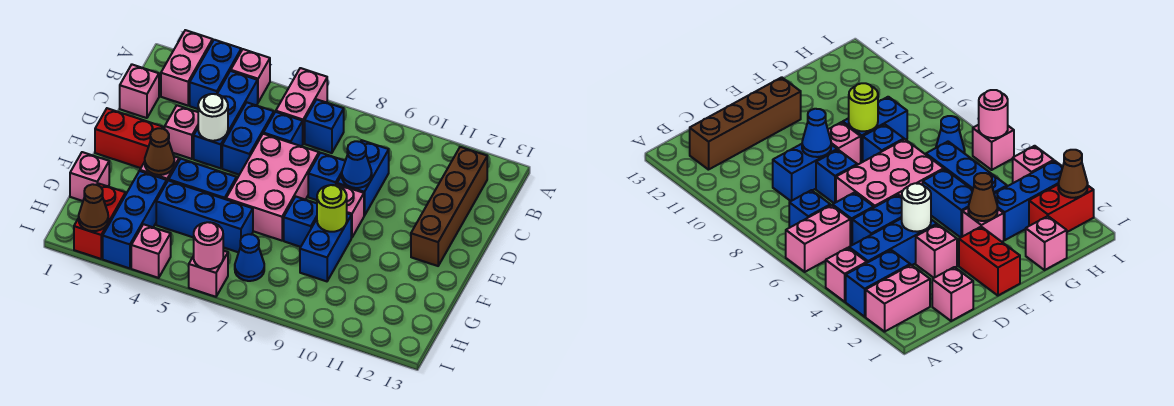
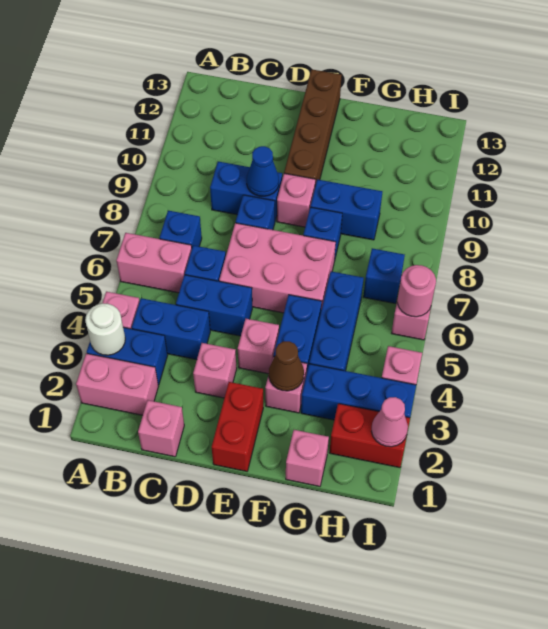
blue 1x3 brick [194,71,258,168] -> blue 1x2 brick [132,298,210,360]
brown 1x4 brick [411,147,487,266] -> brown 1x4 brick turned to [284,70,342,185]
white 1x1 round brick [198,94,228,141] -> white 1x1 round brick moved to [85,303,125,355]
none -> pink 1x1 brick [238,319,279,374]
lime 1x1 round brick [317,185,347,232] -> none
blue 1x1 cone [235,234,264,281] -> blue 1x1 brick [363,248,405,304]
brown 1x1 cone [79,184,108,231] -> pink 1x1 cone [372,397,408,447]

